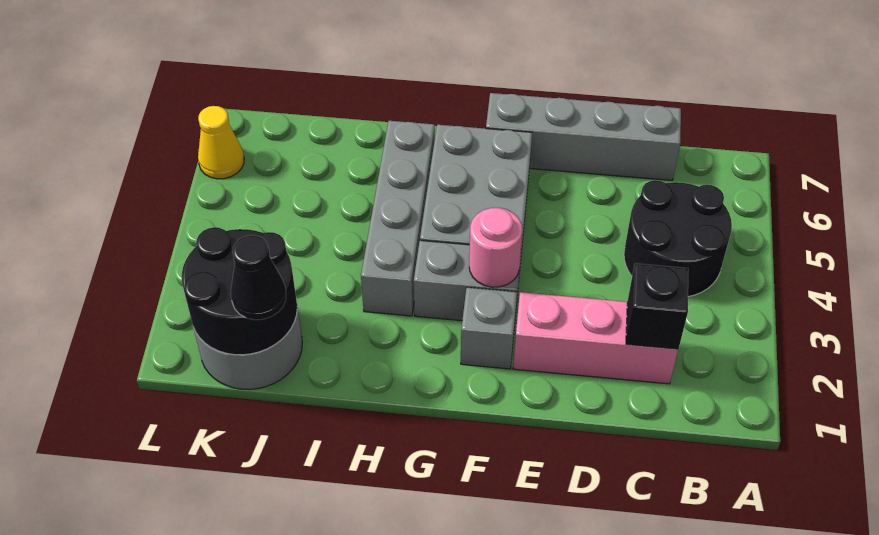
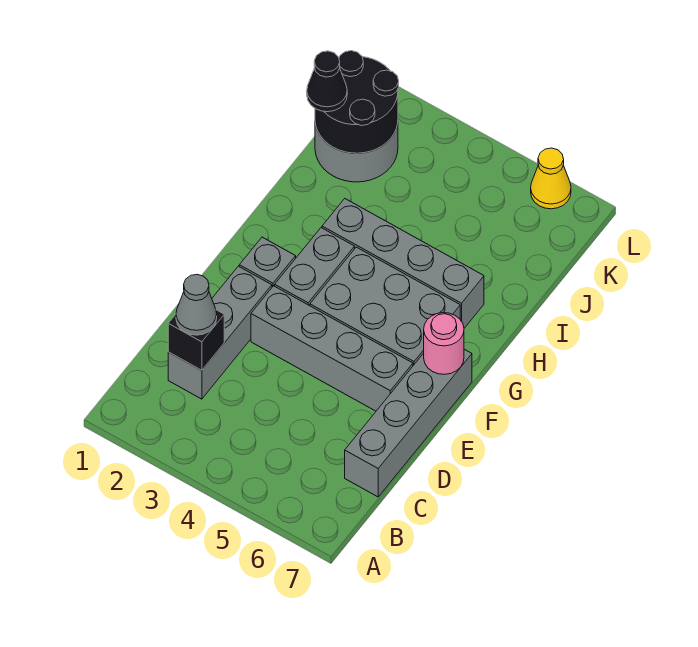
black 2x2 round brick [624,180,732,297] -> none
pink 1x3 brick [513,292,678,384] -> grey 1x3 brick [168,266,272,399]
none -> grey 1x1 cone [176,275,217,335]
none -> grey 1x4 brick [251,286,413,411]
pink 1x1 round brick [469,208,522,287] -> pink 1x1 round brick moved to [424,313,464,374]

